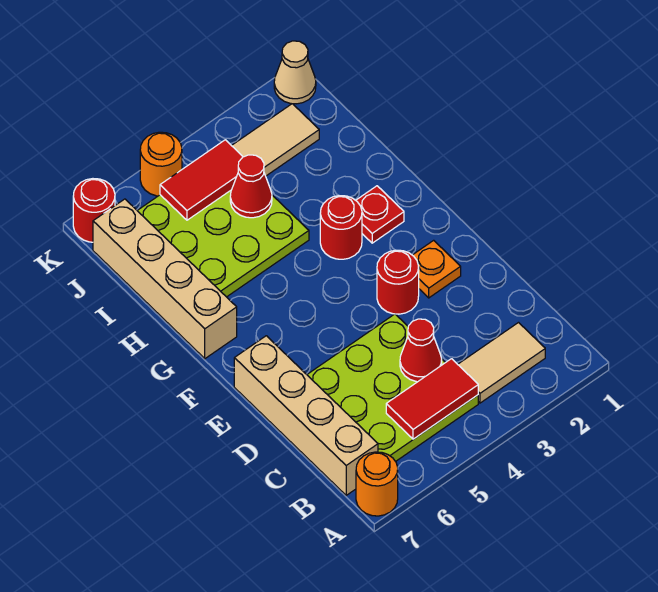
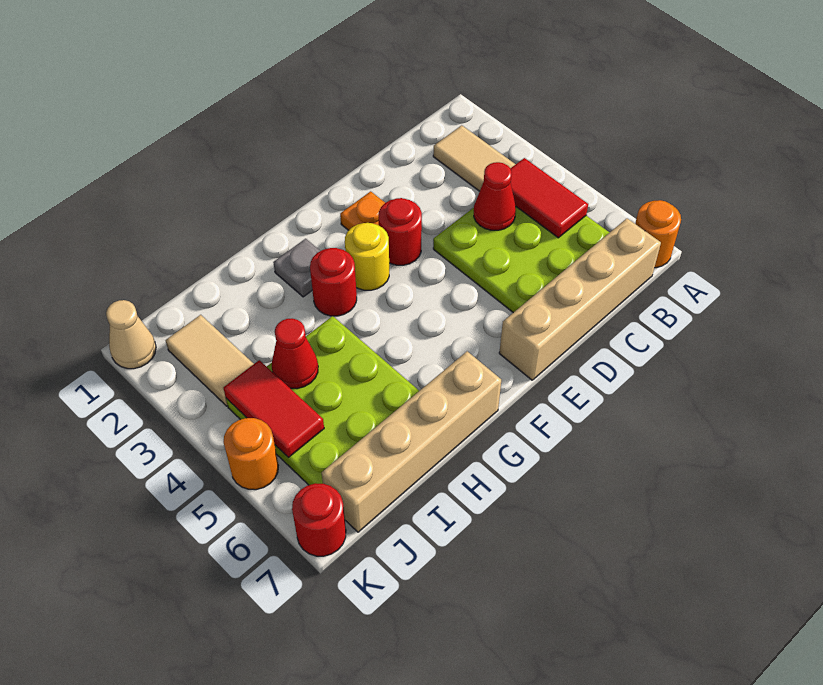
none -> yellow 1x1 round brick [345,223,389,290]
red 1x1 plate [356,186,404,243] -> grey 1x1 plate [273,239,320,297]

